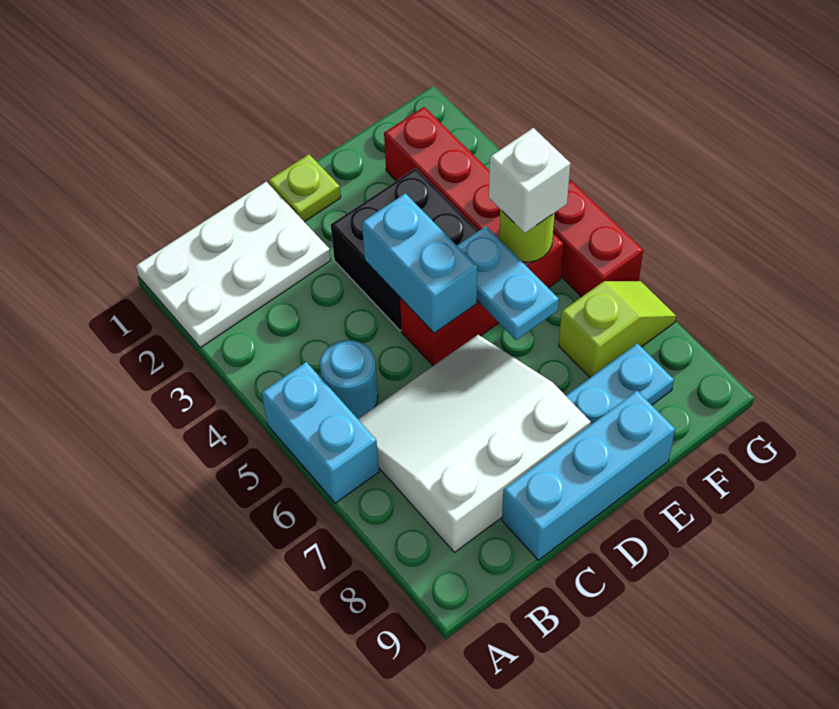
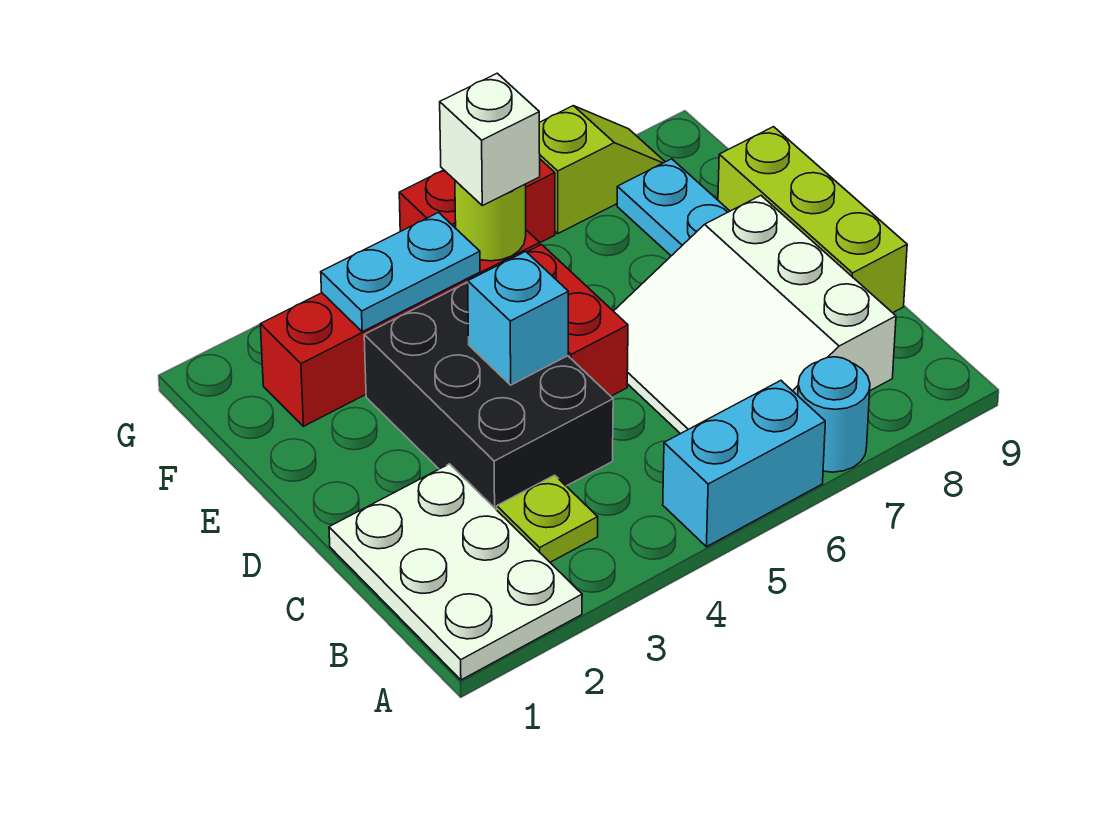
cyan 1x1 round brick [320,340,378,419] -> cyan 1x1 round brick moved to [798,357,870,472]
cyan 1x3 brick [502,391,675,560] -> lime 1x3 brick [718,127,907,313]
lime 1x1 plate [268,154,341,222] -> lime 1x1 plate moved to [497,475,598,562]
black 2x2 brick [331,168,478,331] -> black 2x3 brick [364,282,613,510]
cyan 1x2 brick [362,193,477,333] -> cyan 1x1 brick [468,251,568,385]
cyan 1x2 plate [458,226,559,340] -> cyan 1x2 plate moved to [321,213,480,332]
lime 1x2 slope [559,281,676,378] -> lime 1x2 slope turned to [539,106,665,233]

